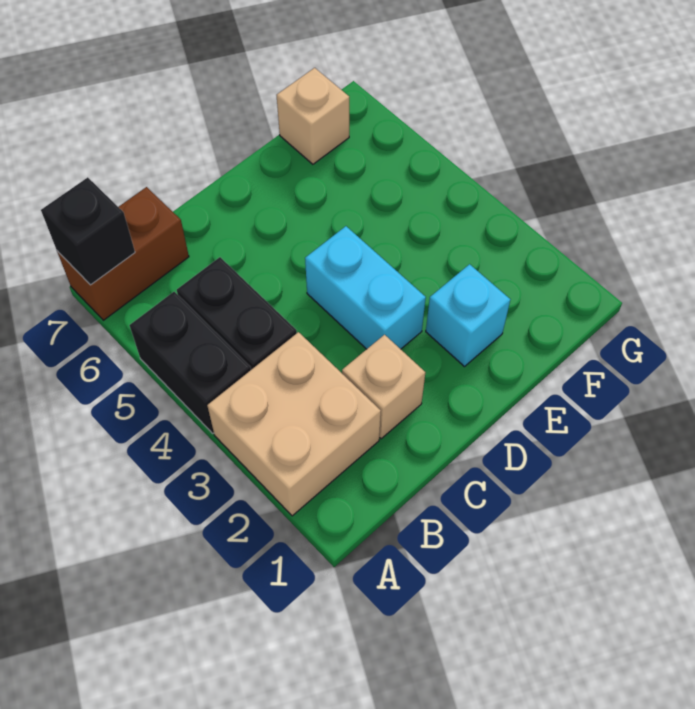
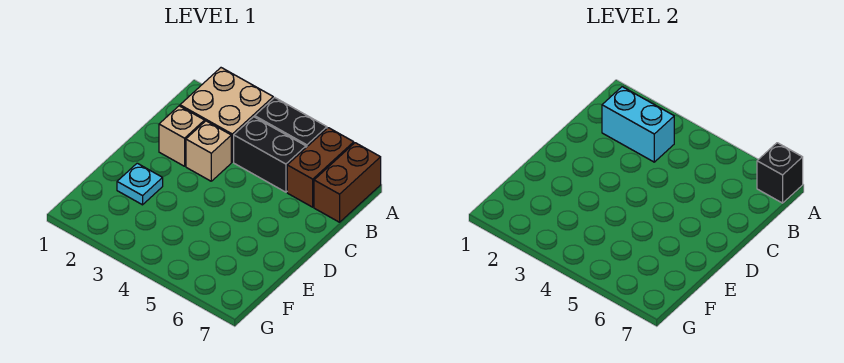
none -> brown 1x2 brick [287,128,354,207]
cyan 1x2 brick [305,226,426,349] -> cyan 1x2 brick moved to [602,87,674,162]
cyan 1x1 brick [426,264,510,367] -> cyan 1x1 plate [117,163,163,205]
tan 1x1 brick [277,68,349,164] -> tan 1x1 brick moved to [186,121,231,181]

